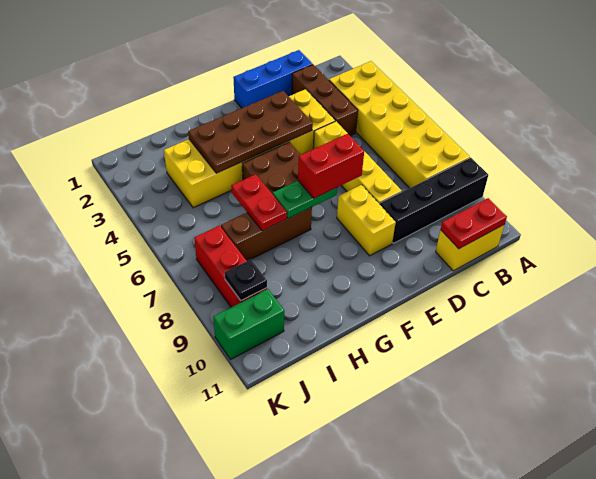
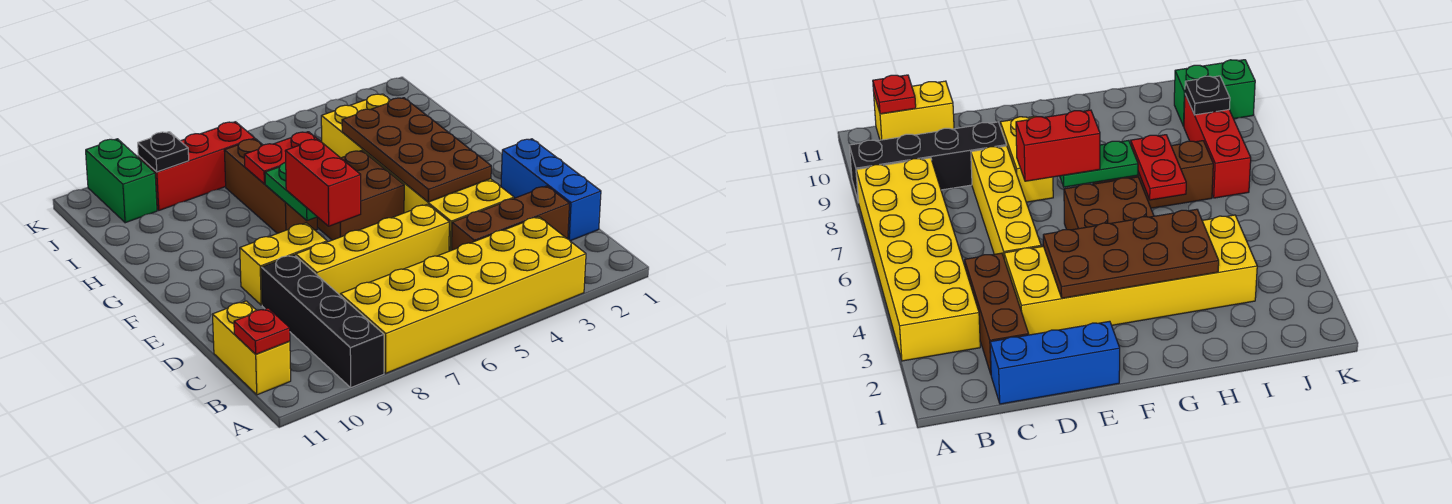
red 1x2 plate [441,198,507,249] -> red 1x1 plate [234,308,290,354]

